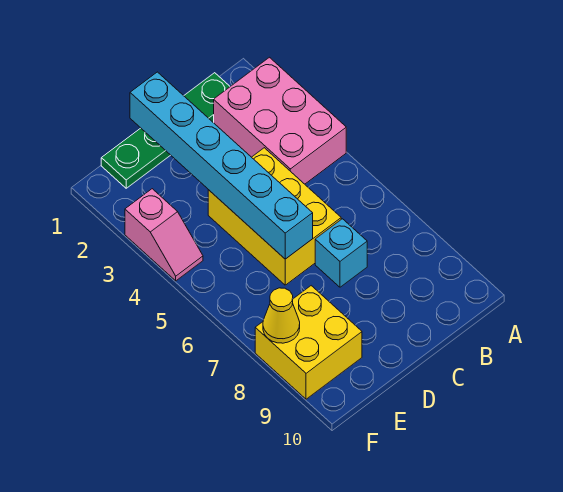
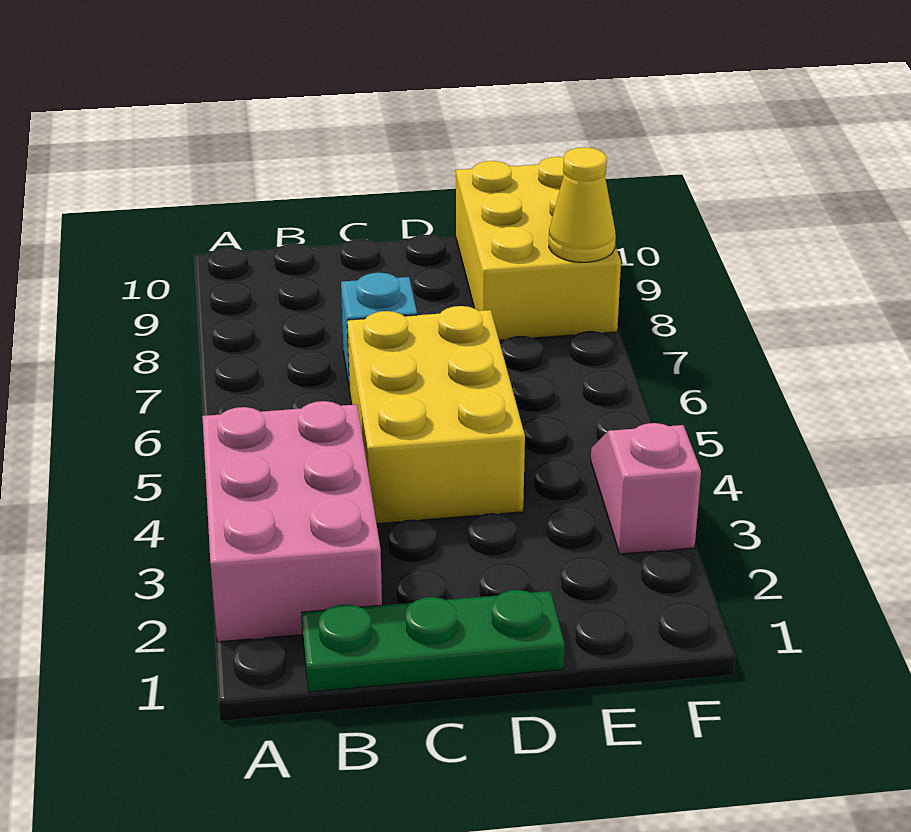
green 1x4 plate [101,73,230,188] -> green 1x3 plate [301,590,565,692]
cyan 1x6 brick [130,72,313,259] -> none
yellow 2x2 brick [255,286,362,399] -> yellow 2x3 brick [456,157,621,340]

